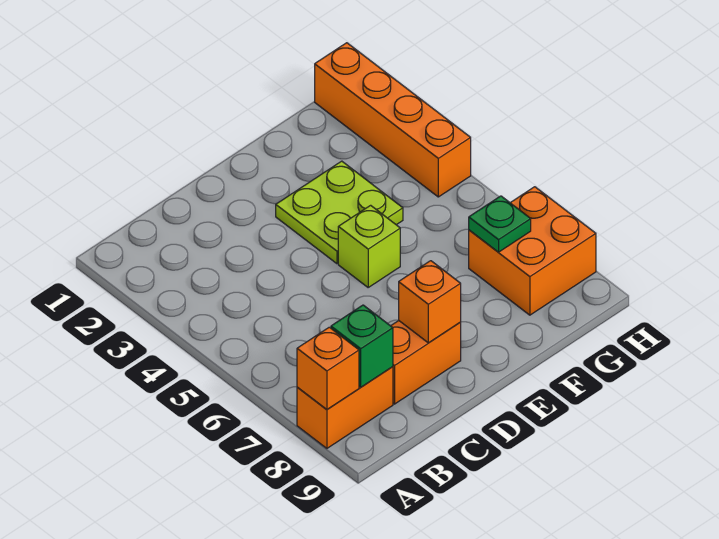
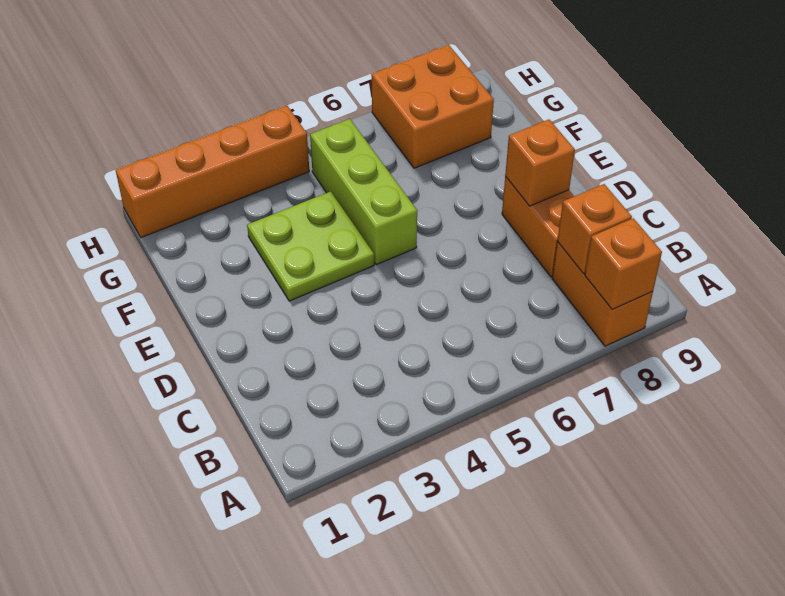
green 1x1 brick [331,305,393,387] -> orange 1x1 brick [557,184,632,274]
lime 1x1 brick [338,205,400,287] -> lime 1x3 brick [310,119,417,265]
green 1x1 plate [469,196,531,252] -> none

